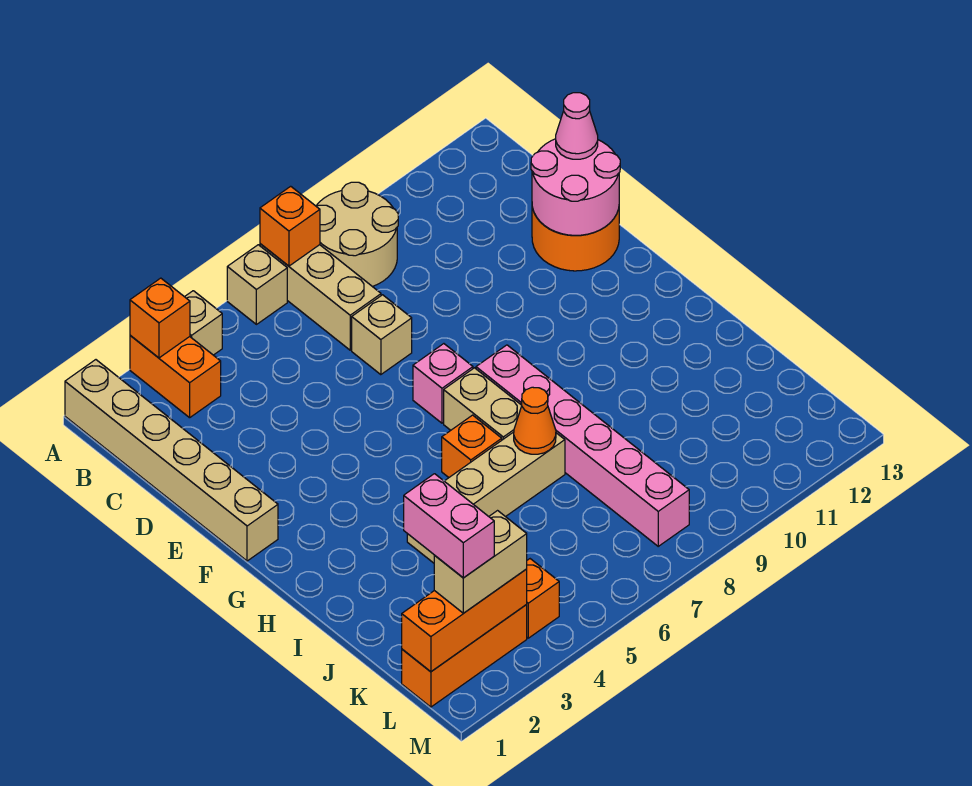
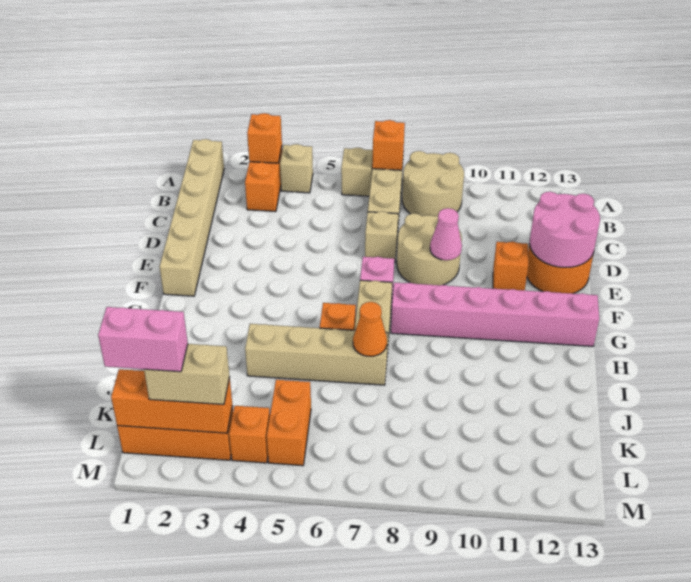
none -> tan 2x2 round brick [397,213,462,285]
pink 1x1 cone [556,93,598,159] -> pink 1x1 cone moved to [430,208,462,260]
none -> orange 1x1 brick [493,242,528,291]
pink 1x6 brick [476,345,689,546] -> pink 1x6 brick turned to [391,282,599,346]
pink 1x2 brick [404,474,494,578] -> pink 1x2 brick turned to [98,307,188,372]
none -> orange 1x2 brick [267,380,311,466]

